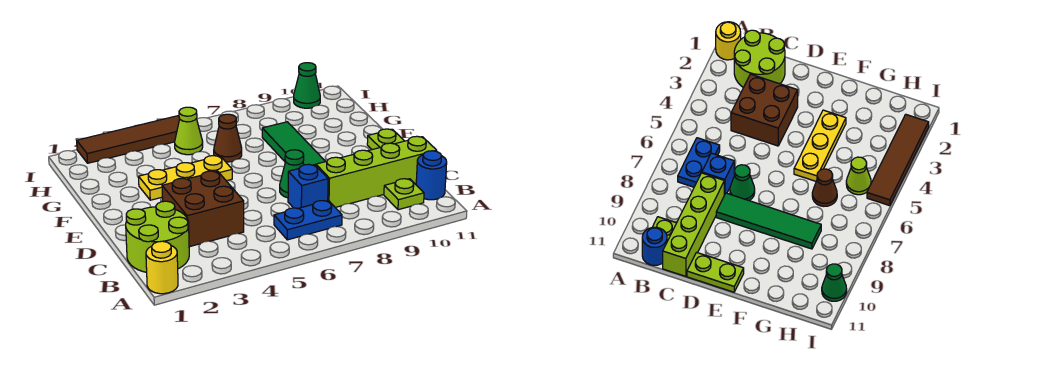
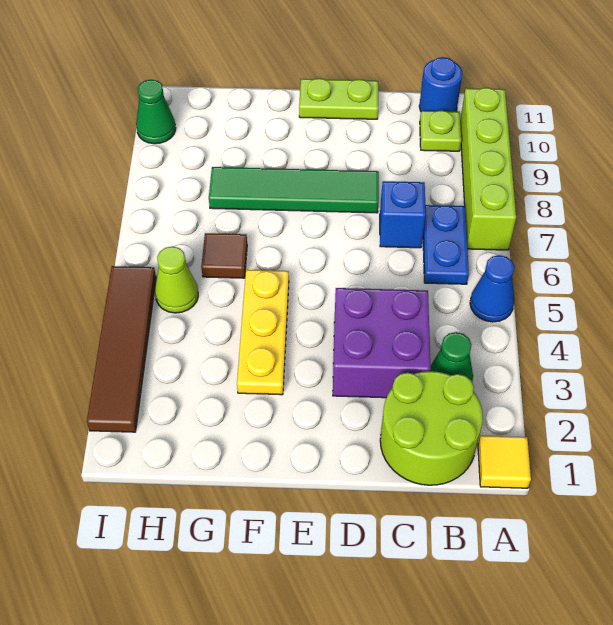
yellow 1x1 round brick [146,241,178,294] -> yellow 1x1 tile [478,436,531,488]
none -> blue 1x1 cone [470,255,514,322]
brown 2x2 brick [162,171,244,247] -> purple 2x2 brick [333,288,430,398]
lime 1x4 brick [316,136,437,208] -> lime 1x4 brick moved to [460,88,516,250]
green 1x1 cone [280,150,304,198] -> green 1x1 cone moved to [430,332,473,381]
brown 1x1 cone [214,114,242,162] -> brown 1x1 tile [201,233,247,278]

